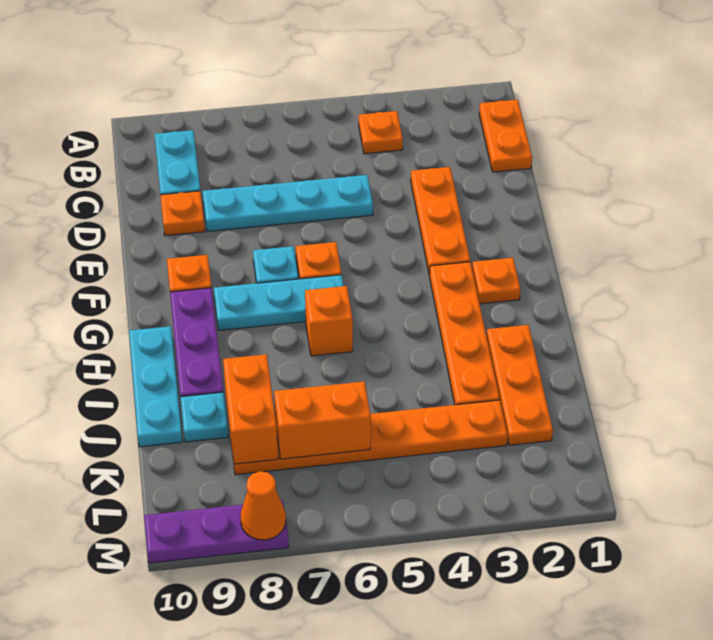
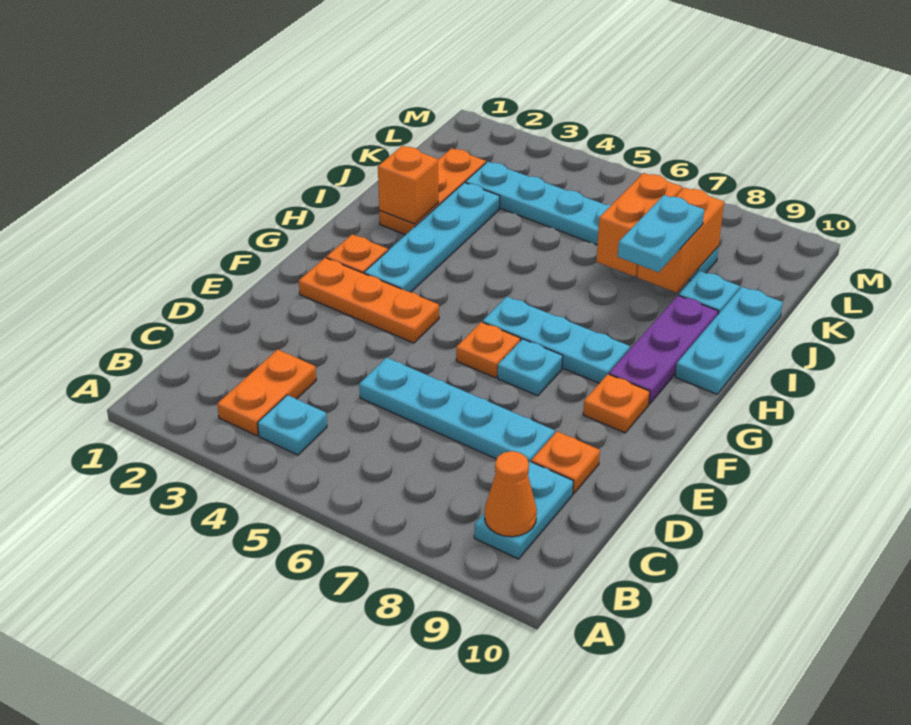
orange 1x2 plate [479,100,532,172] -> orange 1x2 plate moved to [217,349,316,436]
orange 1x1 plate [359,111,403,154] -> cyan 1x1 plate [258,395,327,455]
orange 1x3 plate [411,167,470,275] -> orange 1x3 plate turned to [299,258,439,343]
orange 1x4 plate [429,262,500,405] -> cyan 1x4 plate [364,182,500,292]
orange 1x1 brick [305,286,353,356] -> orange 1x1 brick moved to [378,146,438,224]
none -> cyan 1x2 plate [618,195,704,272]
orange 1x6 plate [230,400,508,475] -> cyan 1x6 plate [465,162,719,281]
orange 1x2 brick [274,381,371,459] -> orange 1x2 brick turned to [596,173,682,277]
purple 1x3 plate [144,500,289,563] -> none
orange 1x1 cone [240,471,286,540] -> orange 1x1 cone moved to [485,451,537,537]

